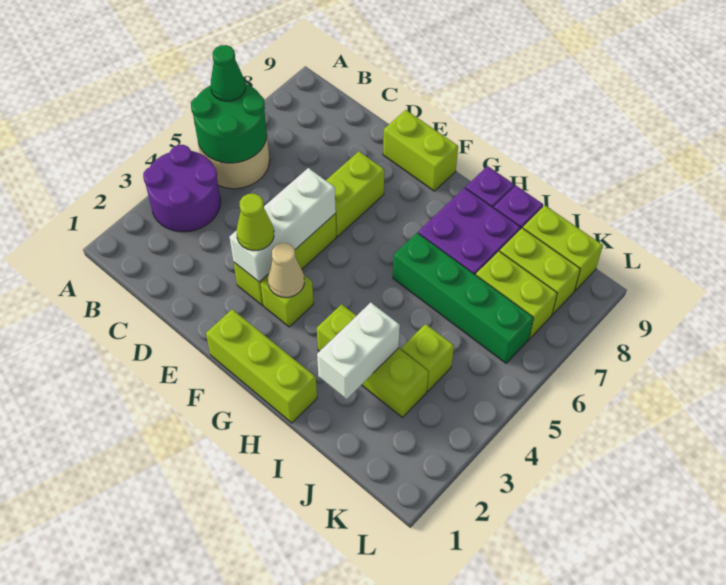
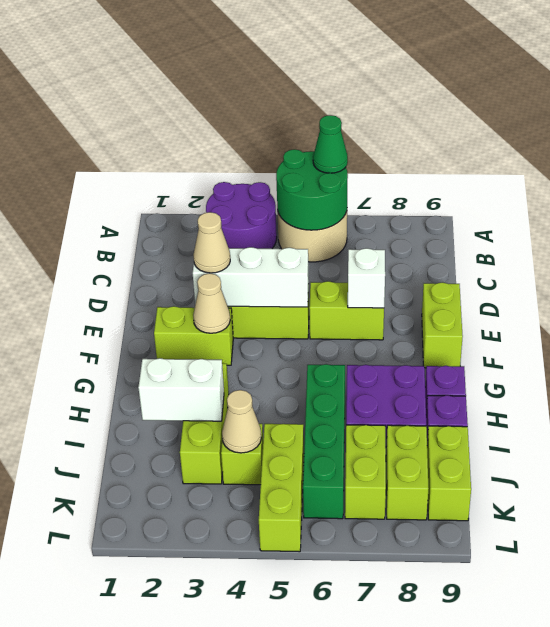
lime 1x1 cone [237,194,274,251] -> tan 1x1 cone [193,212,230,273]
none -> white 1x1 brick [348,248,385,308]
lime 1x3 brick [206,309,317,423] -> lime 1x3 brick moved to [259,424,304,552]
lime 1x1 brick [261,275,314,327] -> lime 1x2 brick [154,306,233,365]
none -> tan 1x1 cone [222,390,261,453]

